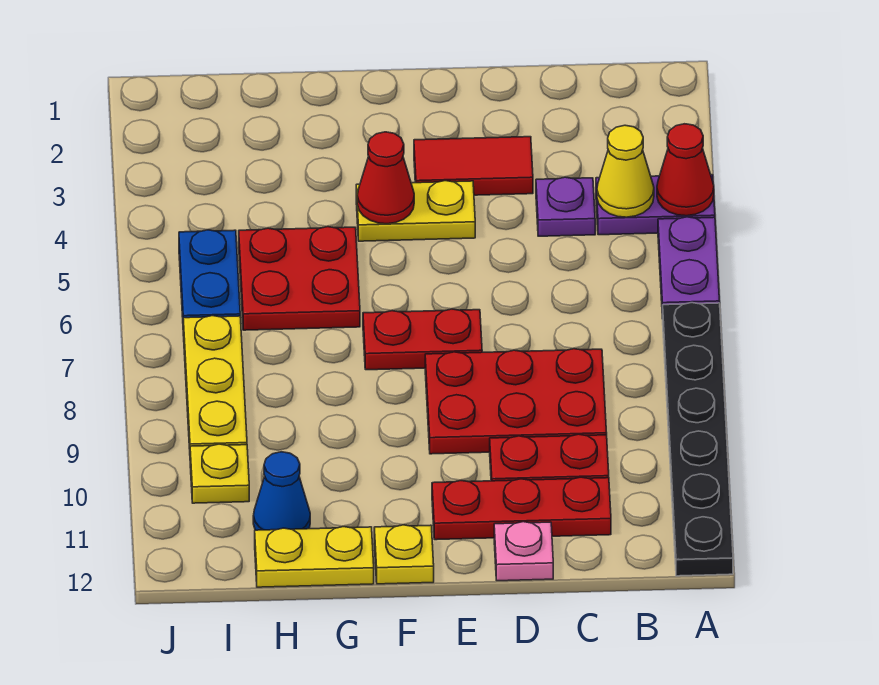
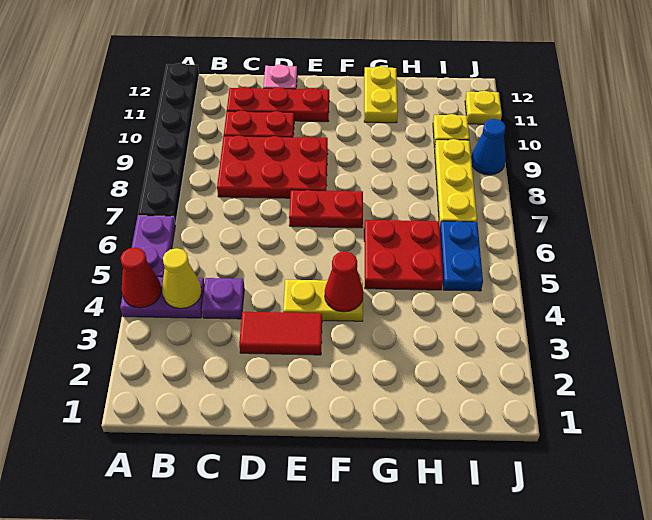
yellow 1x1 plate [374,525,434,584] -> yellow 1x1 plate moved to [465,91,502,124]
yellow 1x2 plate [255,527,374,587] -> yellow 1x2 plate turned to [364,66,398,123]
blue 1x1 cone [253,452,310,530] -> blue 1x1 cone moved to [471,119,506,175]

